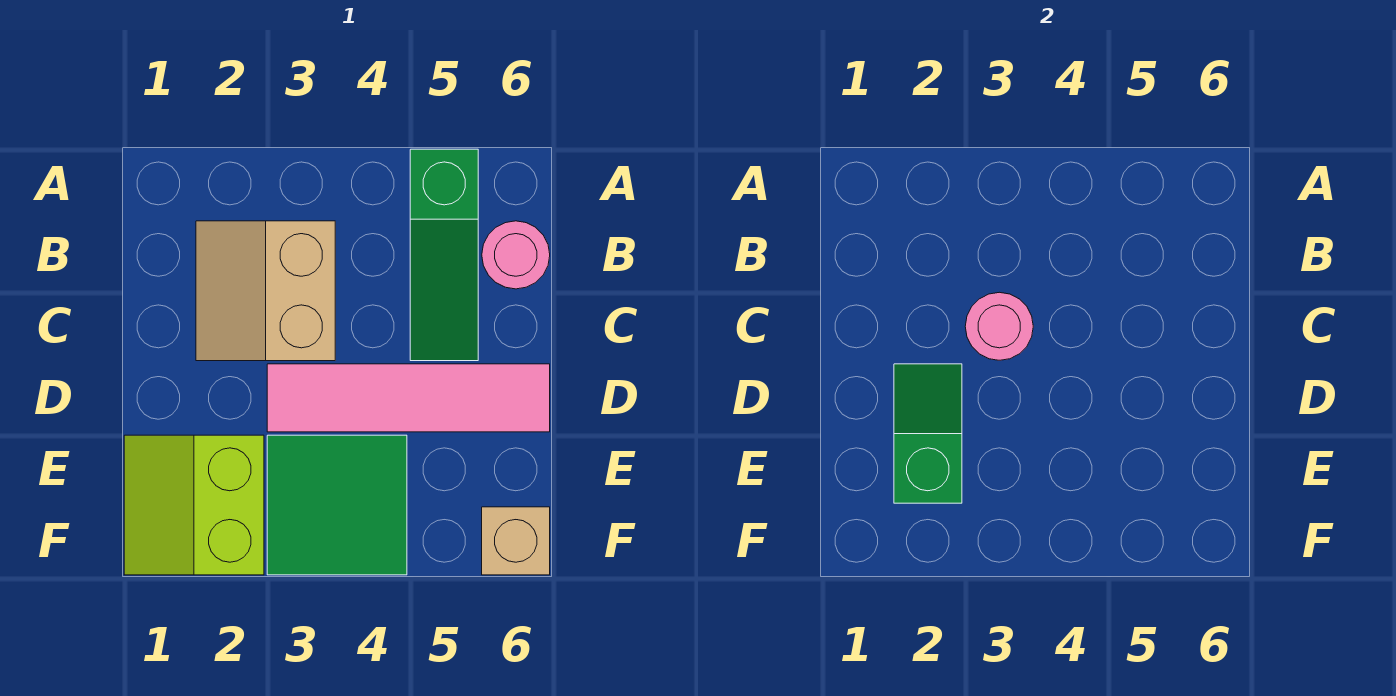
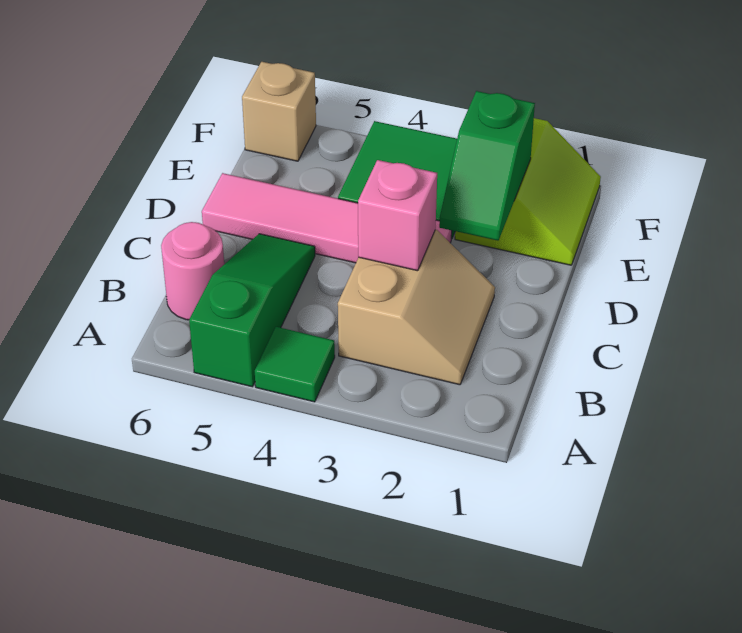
none -> green 1x1 tile [255,327,335,402]
pink 1x1 round brick [965,292,1033,360] -> pink 1x1 brick [358,160,437,271]

